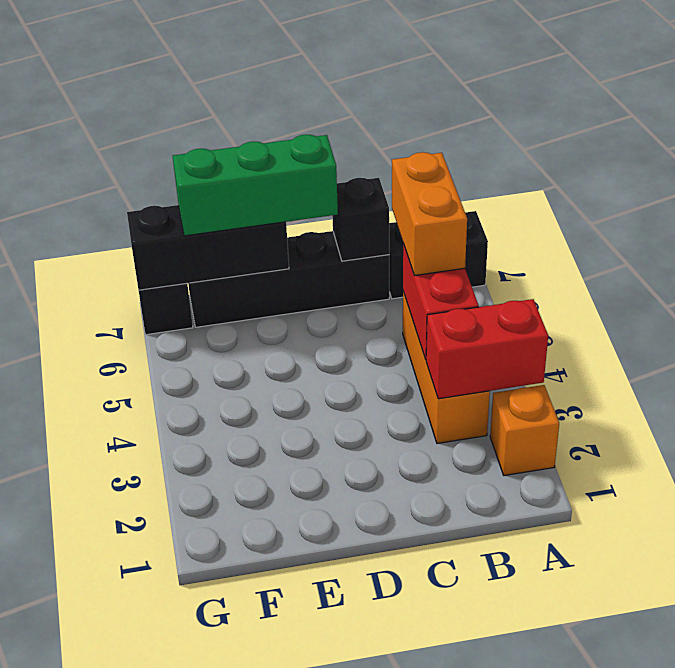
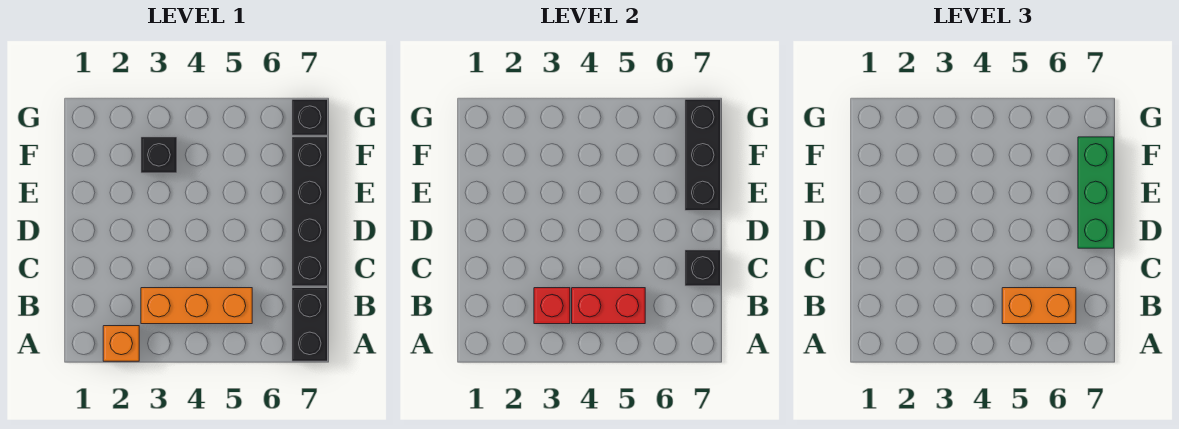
red 1x2 brick [426,299,548,399] -> red 1x1 brick [534,288,570,324]
none -> black 1x1 brick [141,137,177,173]

